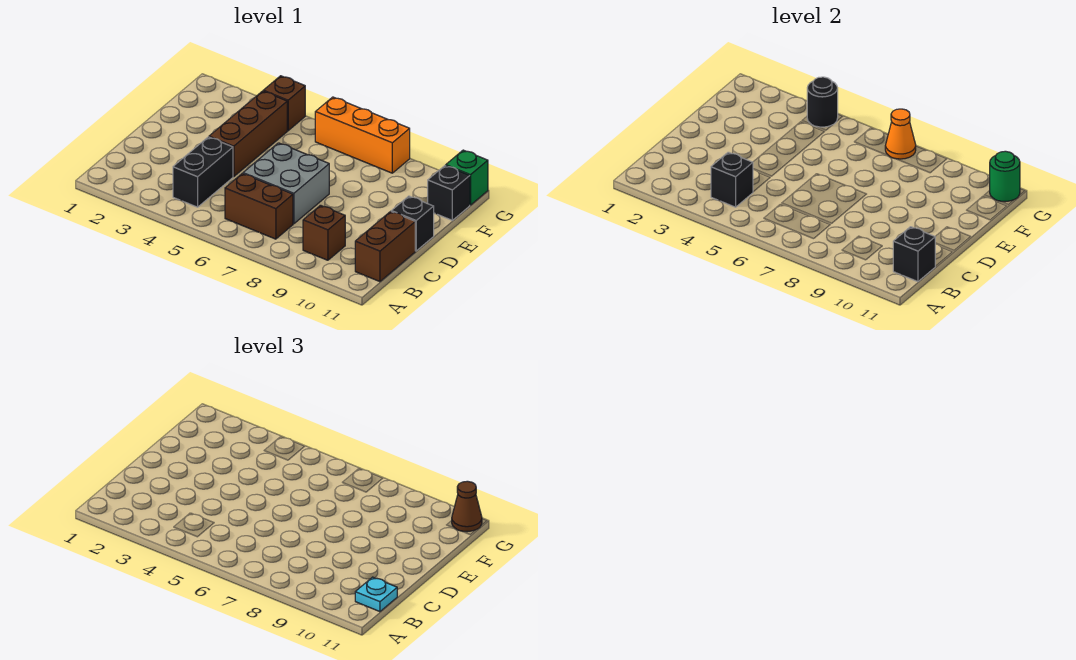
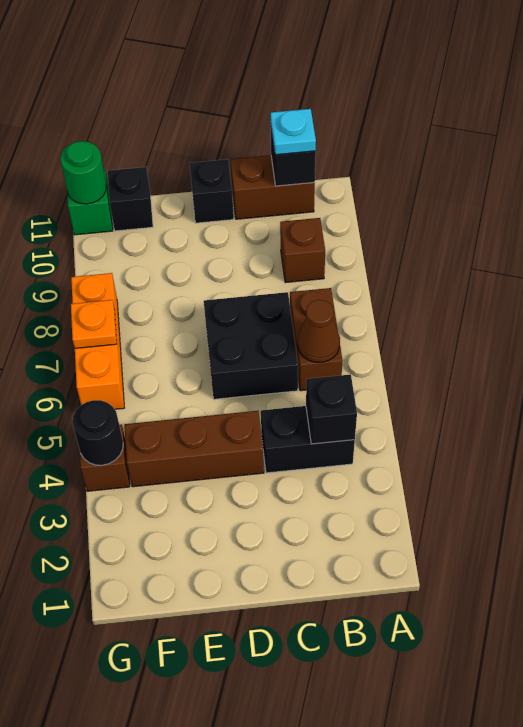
grey 2x2 brick [243,143,329,224] -> black 2x2 brick [204,292,298,399]
orange 1x1 cone [885,109,916,159] -> orange 1x1 plate [71,300,117,348]
brown 1x1 cone [452,481,482,532] -> brown 1x1 cone moved to [298,300,340,362]

